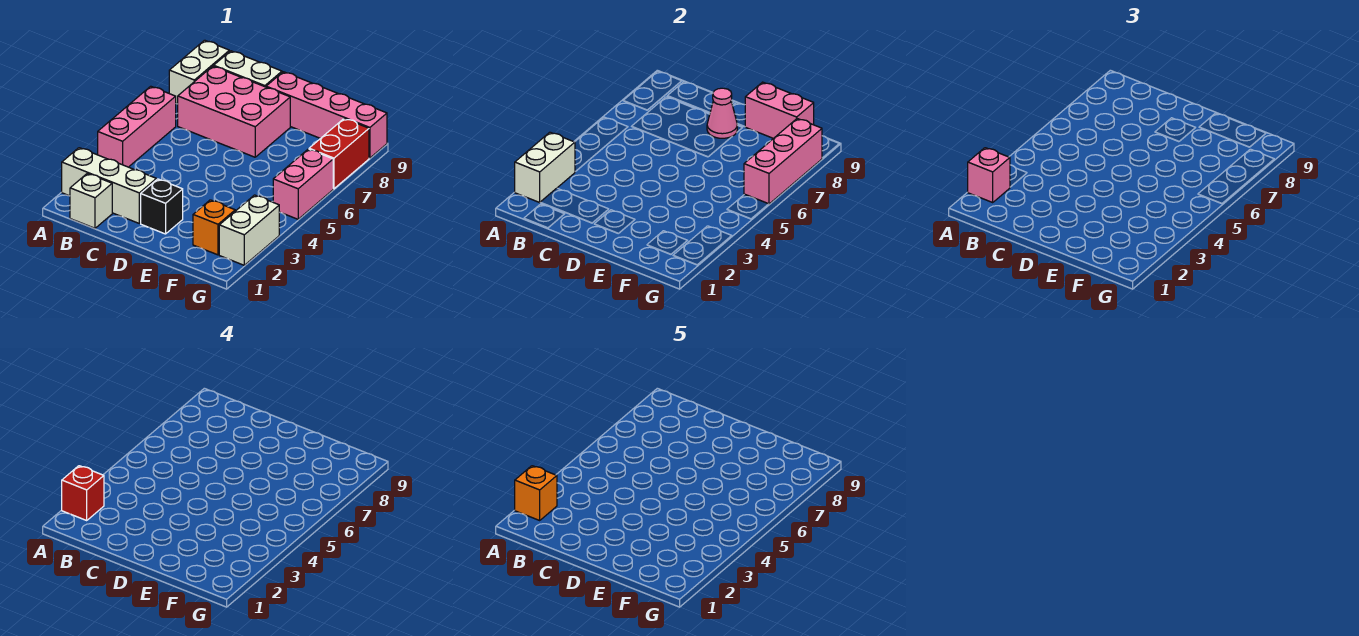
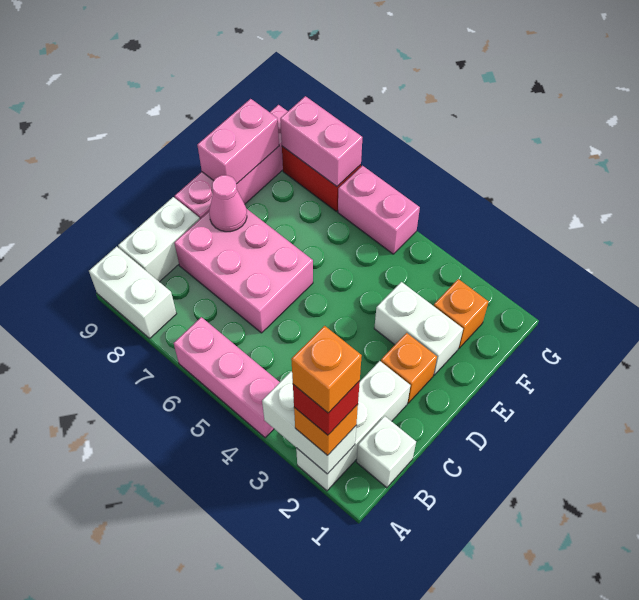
pink 1x1 brick [968,148,1010,202] -> orange 1x1 brick [294,404,358,455]
pink 2x3 brick [178,66,290,157] -> pink 2x3 brick turned to [174,209,313,333]
black 1x1 brick [141,179,183,234] -> orange 1x1 brick [381,333,437,403]
white 1x2 brick [219,195,279,265] -> white 1x2 brick moved to [374,282,463,375]
pink 1x3 brick [744,119,822,204] -> pink 1x2 brick [280,96,362,186]

